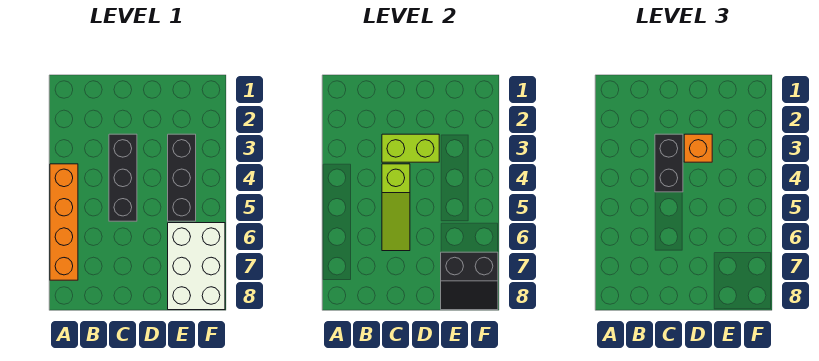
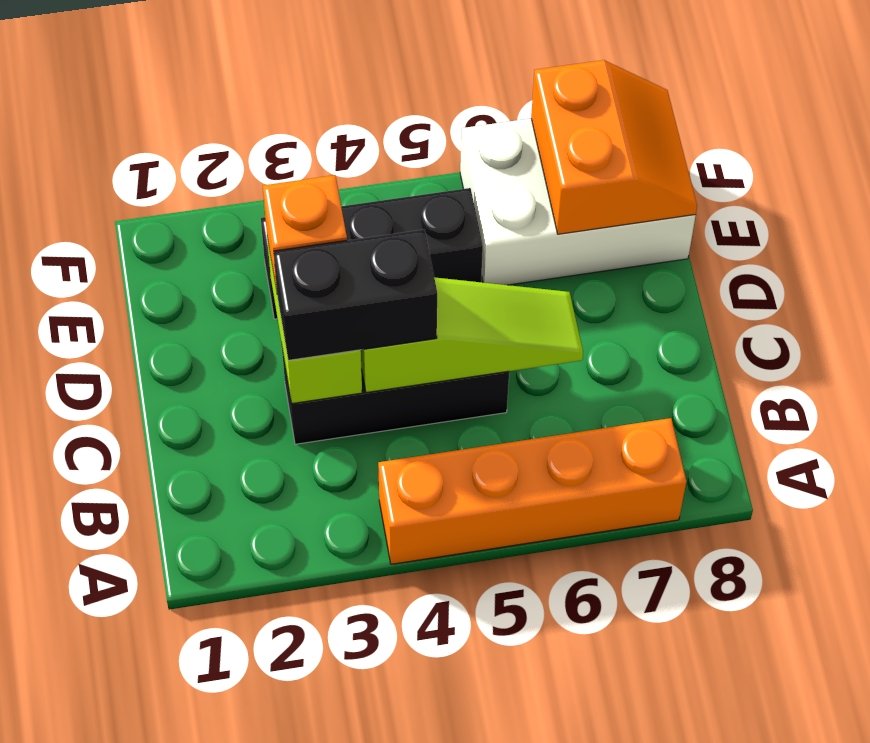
black 2x2 slope [441,252,498,310] -> orange 2x2 slope [531,60,697,234]

